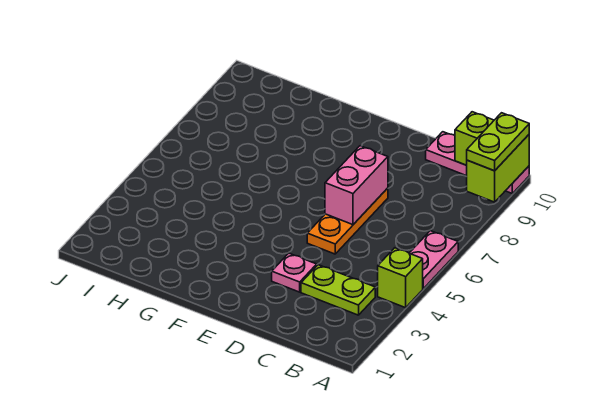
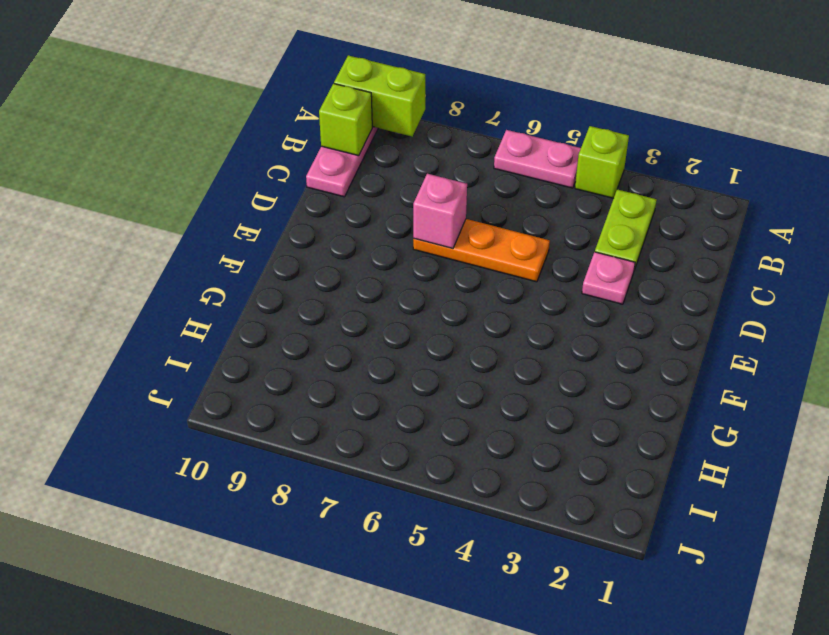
lime 1x2 plate [467,113,529,171] -> none
pink 1x2 brick [325,146,388,225] -> pink 1x1 brick [413,174,467,249]

